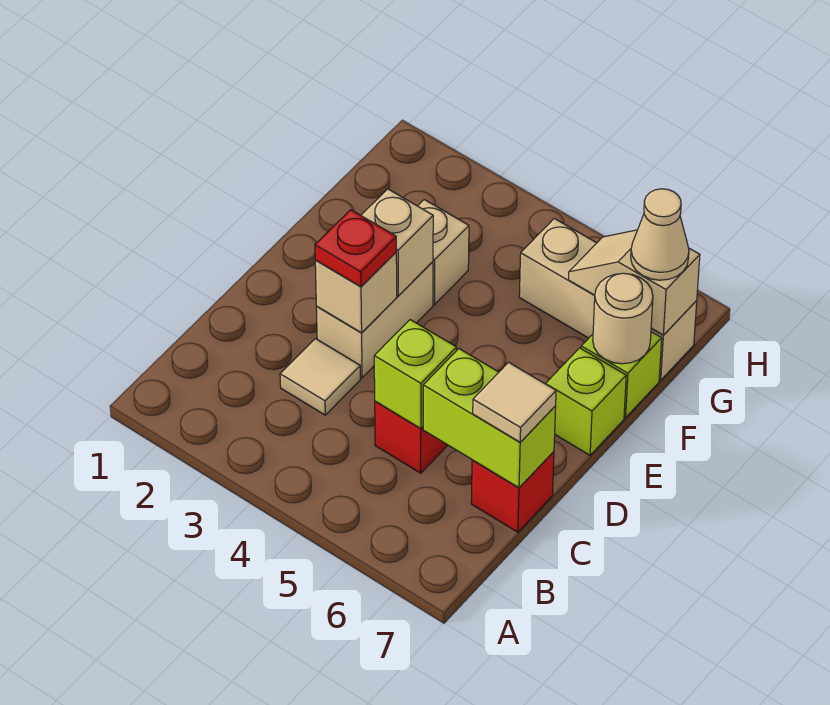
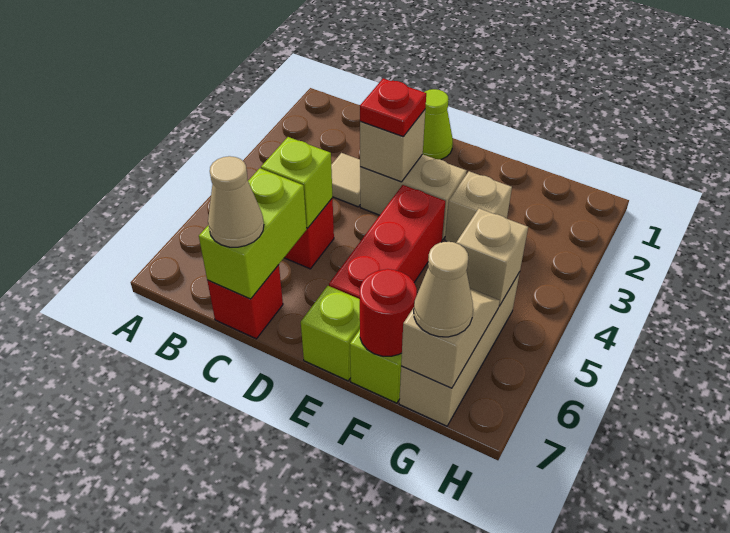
tan 1x1 tile [473,362,556,442] -> tan 1x1 cone [208,156,264,247]
none -> lime 1x1 cone [423,89,453,160]
tan 1x1 brick [361,189,433,296] -> tan 1x1 brick moved to [456,208,528,306]
none -> red 1x3 brick [329,185,445,299]
tan 1x1 round brick [593,273,653,364] -> red 1x1 round brick [360,269,417,356]

